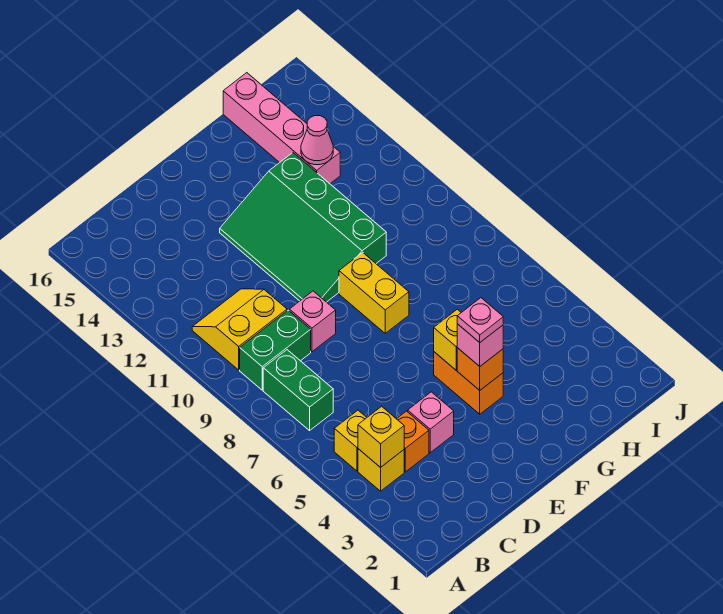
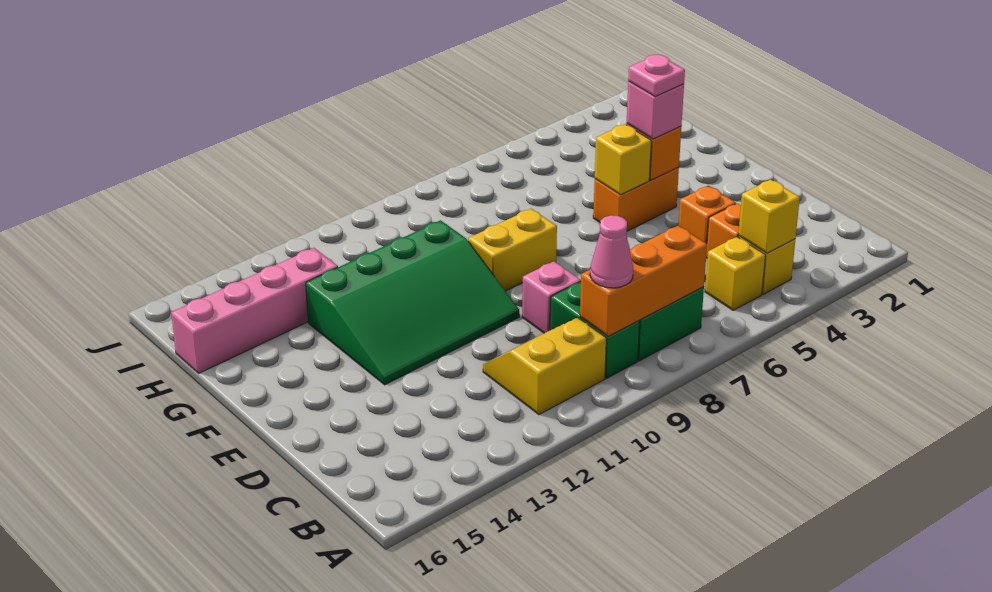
none -> orange 1x3 brick [580,226,707,336]
yellow 2x2 slope [192,289,287,370] -> yellow 2x2 slope turned to [483,317,607,415]
pink 1x1 brick [408,392,454,453] -> orange 1x1 brick [678,186,736,244]
pink 1x1 cone [301,116,333,165] -> pink 1x1 cone moved to [590,215,633,288]

